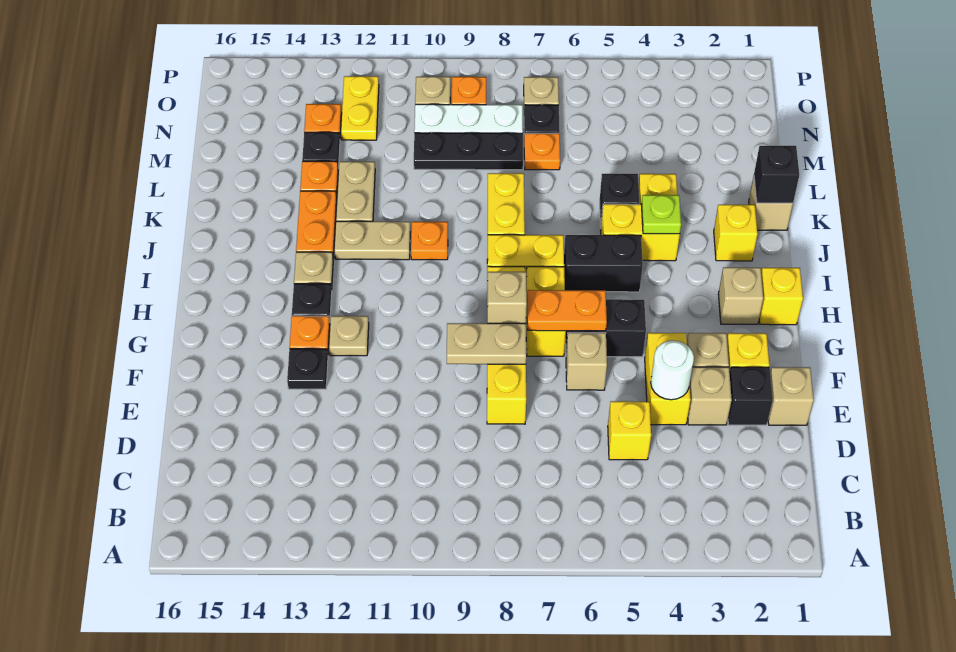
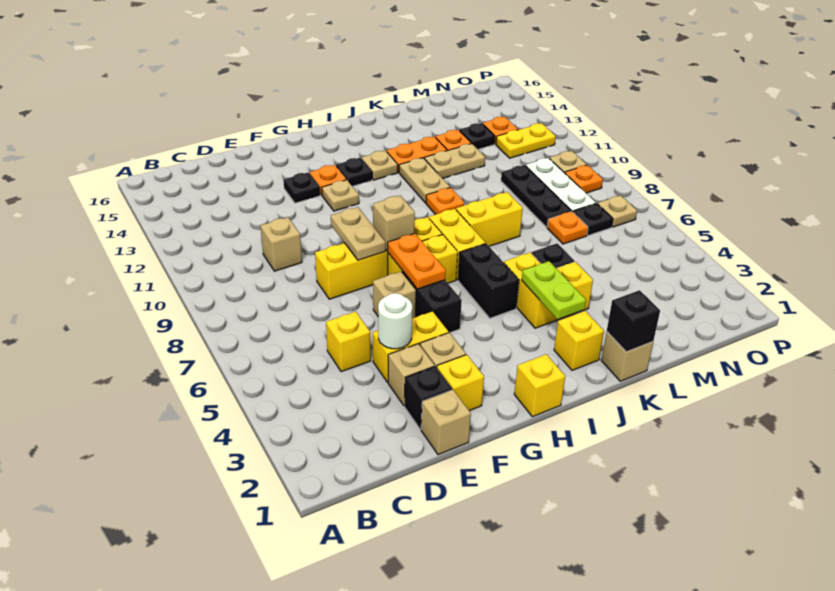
tan 1x1 brick [718,267,763,324] -> tan 1x1 brick moved to [260,217,302,271]
lime 1x1 plate [641,195,681,234] -> lime 1x2 plate [522,261,586,319]

